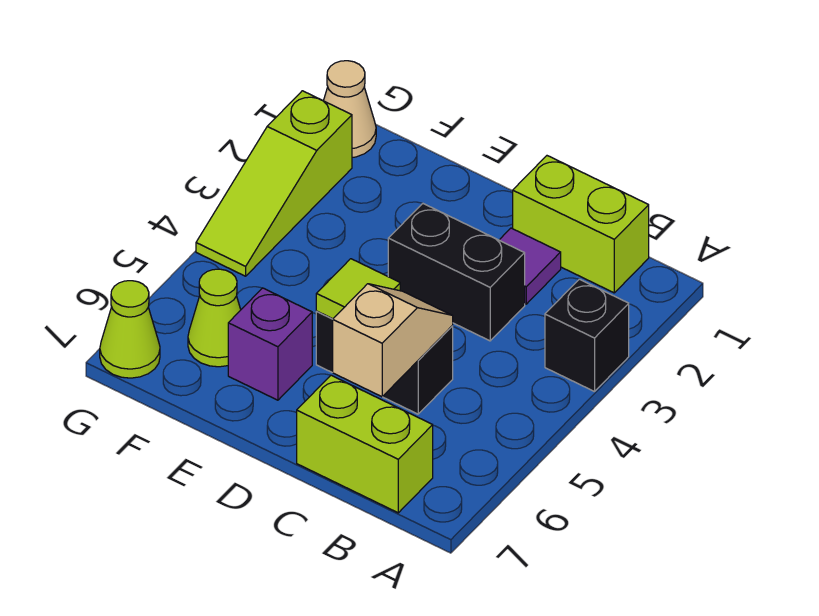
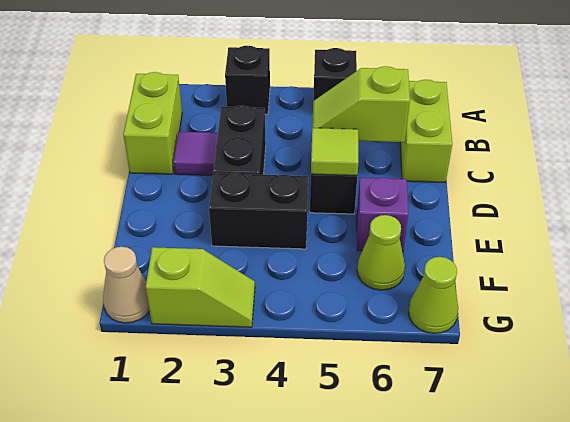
none -> black 1x1 brick [313,48,357,101]
tan 1x2 slope [333,284,453,397] -> lime 1x2 slope [312,66,410,142]
none -> black 1x2 brick [209,173,308,249]
lime 1x3 slope [196,91,352,276] -> lime 1x2 slope [146,247,255,327]

